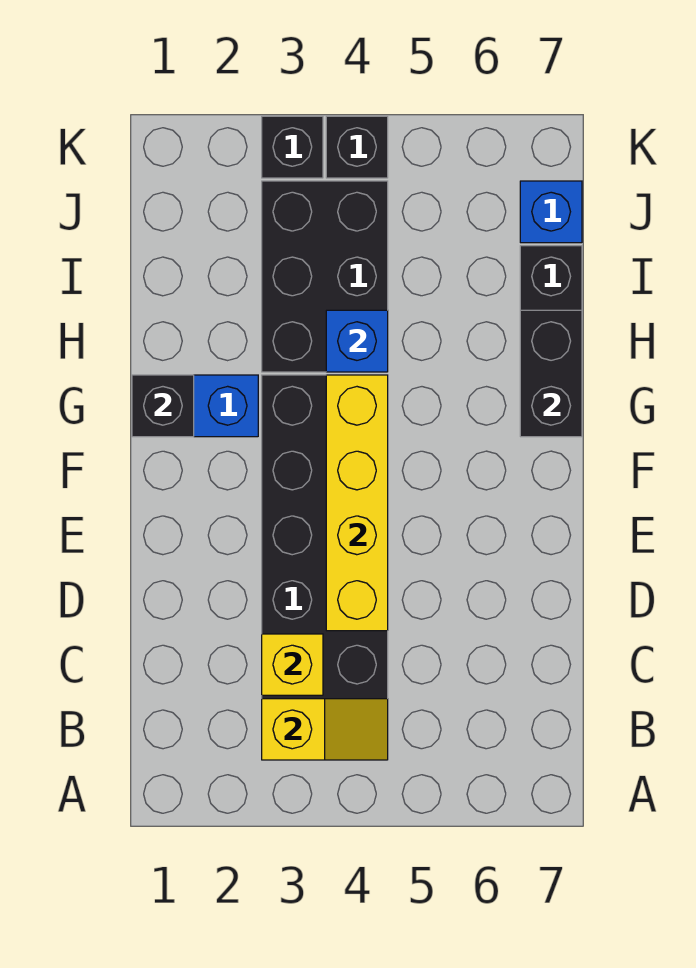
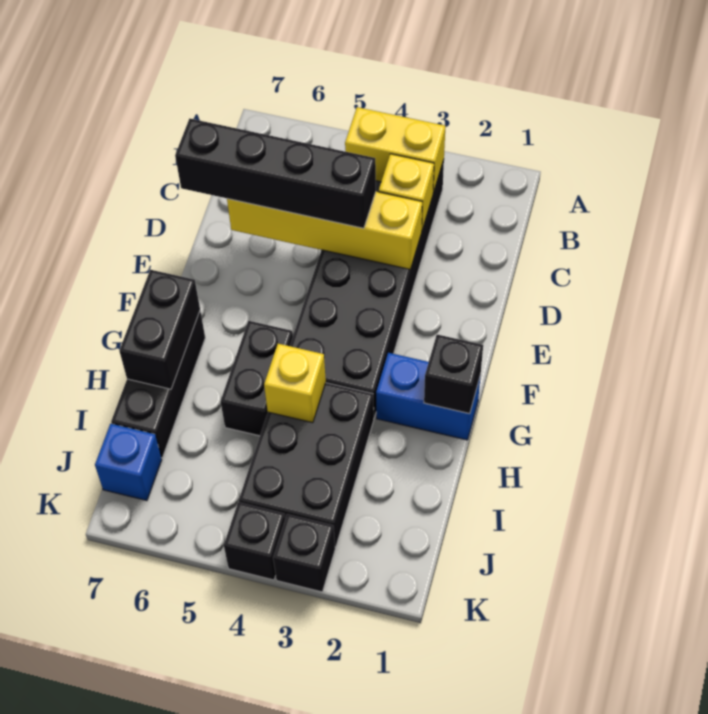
yellow 1x2 slope [262,699,388,760] -> yellow 1x2 brick [345,107,445,193]
yellow 1x4 brick [326,375,388,631] -> yellow 1x4 brick turned to [227,192,422,270]
none -> black 1x4 brick [175,119,376,228]
none -> black 1x2 brick [220,321,293,436]
blue 1x1 brick [326,310,388,372] -> yellow 1x1 brick [264,344,326,423]

